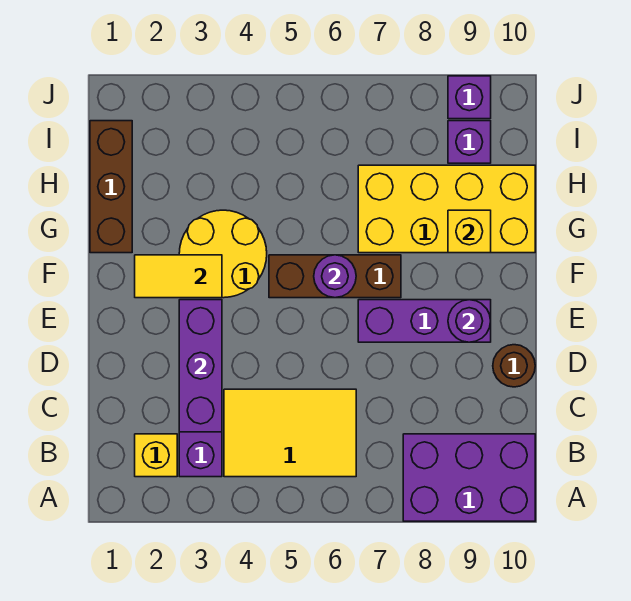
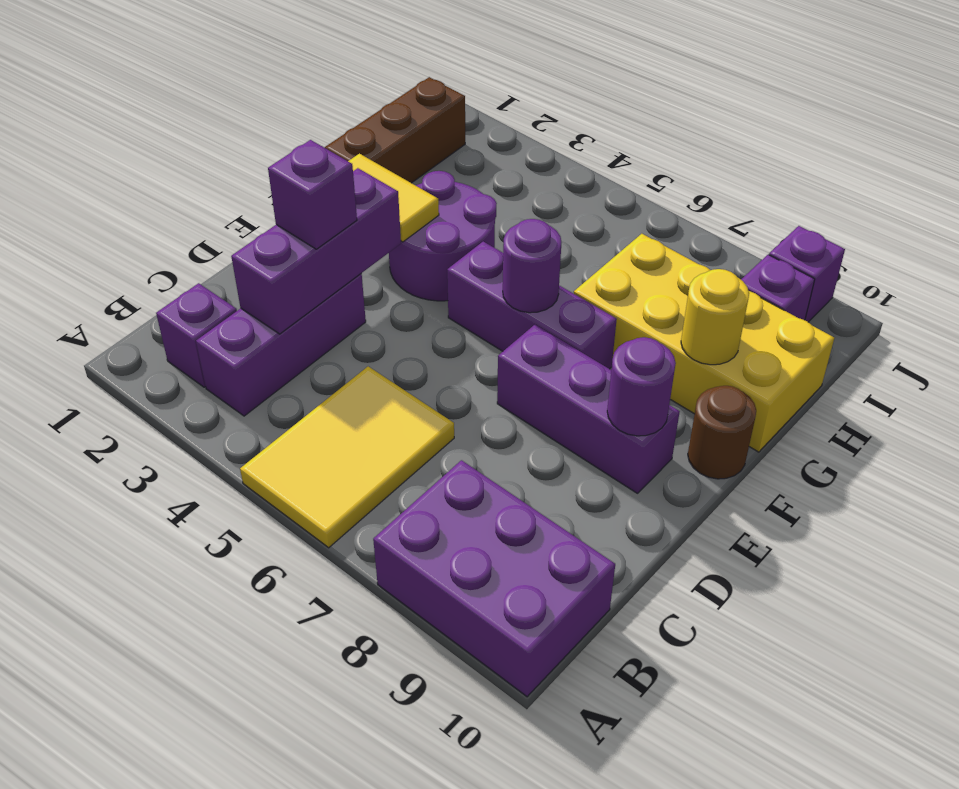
yellow 1x1 brick [135,434,177,477] -> purple 1x1 brick [156,283,237,387]
yellow 2x3 tile [224,389,356,477] -> yellow 2x3 tile turned to [240,366,454,548]
none -> purple 1x1 brick [268,140,357,249]
brown 1x1 round brick [493,345,535,387] -> brown 1x1 round brick moved to [688,386,756,479]
yellow 2x2 round brick [179,210,267,298] -> purple 2x2 round brick [389,171,497,301]
brown 1x3 brick [269,255,401,298] -> purple 1x3 brick [447,242,617,369]
yellow 1x1 brick [448,210,491,253] -> yellow 1x1 round brick [681,269,749,365]

